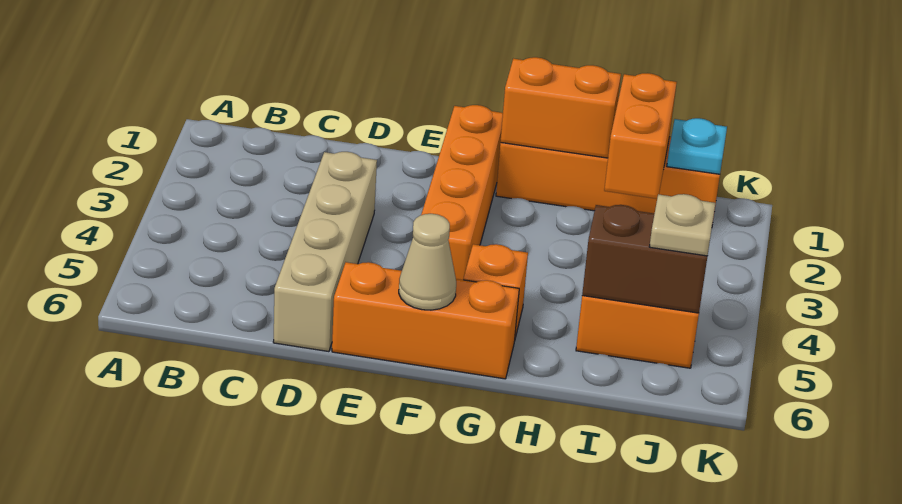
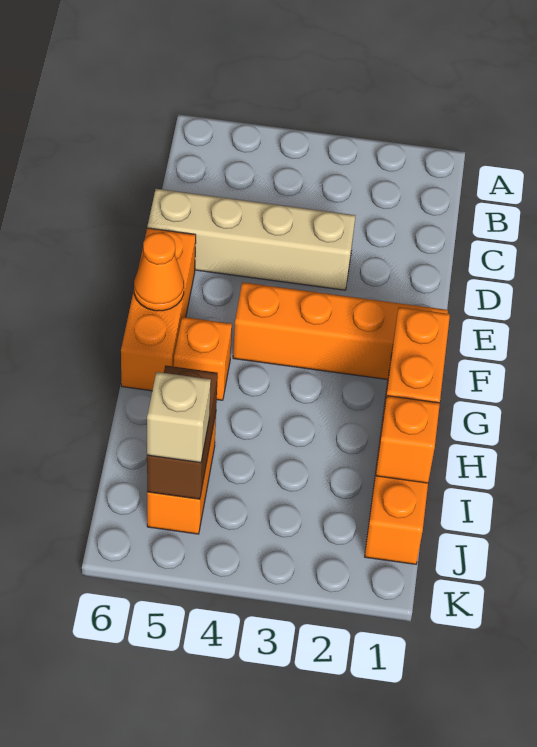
tan 1x1 cone [399,214,456,310] -> orange 1x1 cone [134,232,184,311]
orange 1x2 brick [604,73,677,199] -> orange 1x1 brick [376,396,440,483]
cyan 1x1 plate [667,118,727,174] -> none
tan 1x1 plate [649,194,715,256] -> tan 1x1 brick [147,372,211,463]

